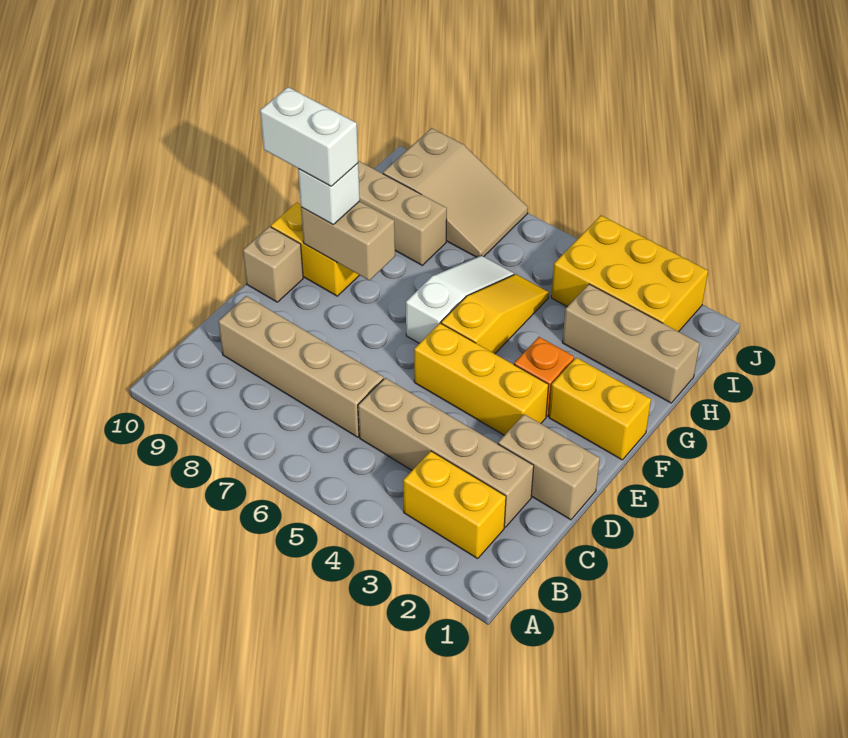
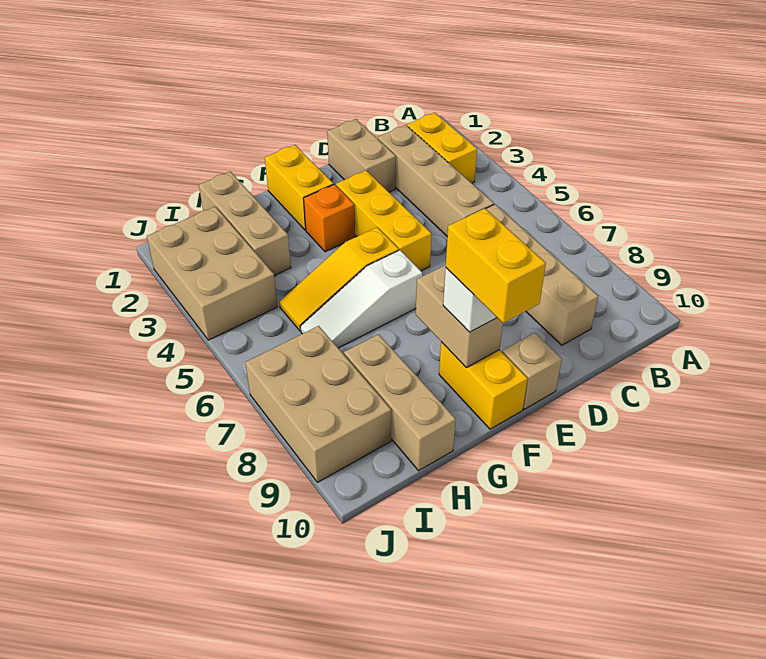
white 1x2 brick [260,87,358,186] -> yellow 1x2 brick [446,208,546,323]
yellow 2x3 brick [551,216,708,332] -> tan 2x3 brick [147,207,277,340]
tan 2x3 slope [383,128,528,257] -> tan 2x3 brick [245,326,391,482]

